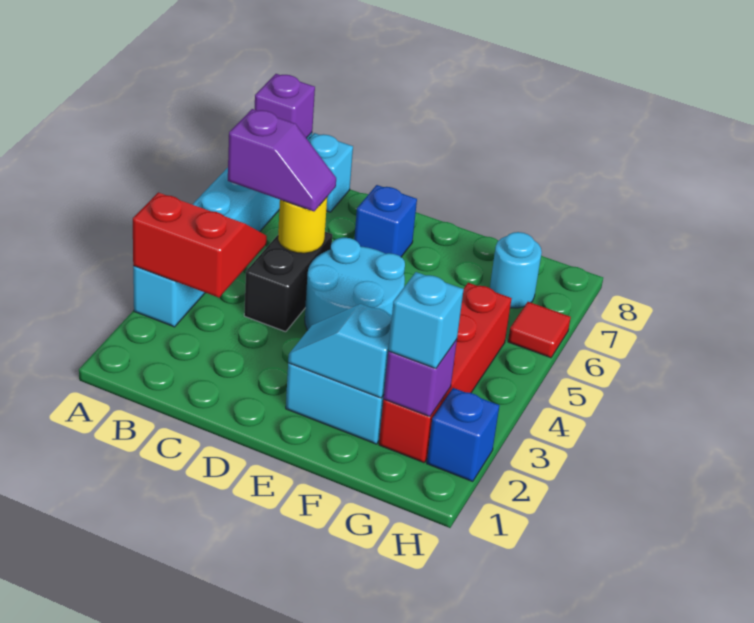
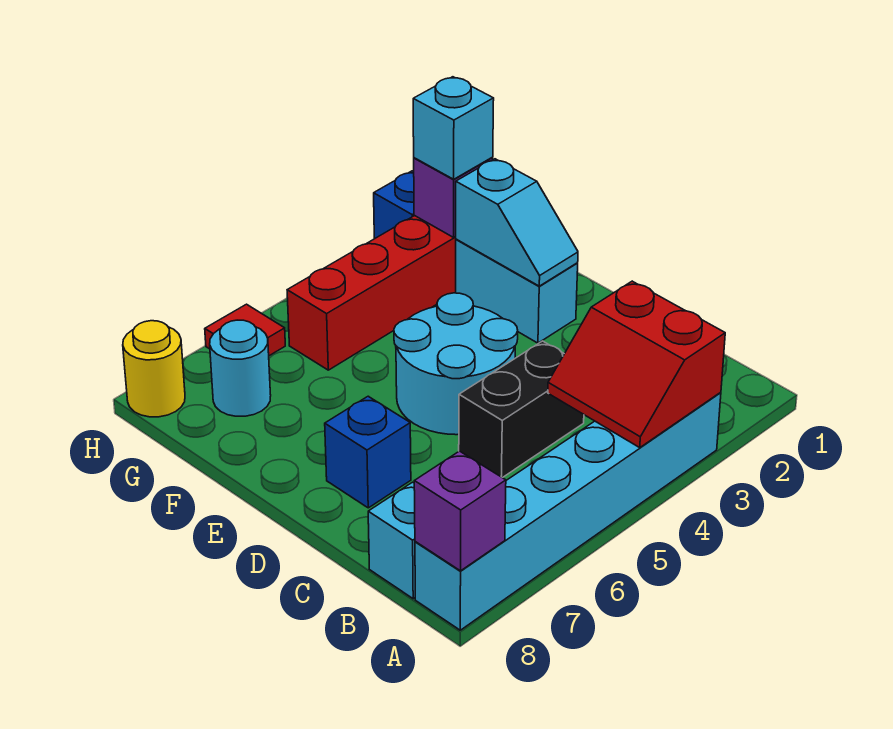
purple 1x2 slope [228,109,336,211] -> none
yellow 1x1 round brick [278,198,327,253] -> yellow 1x1 round brick moved to [123,321,185,417]

